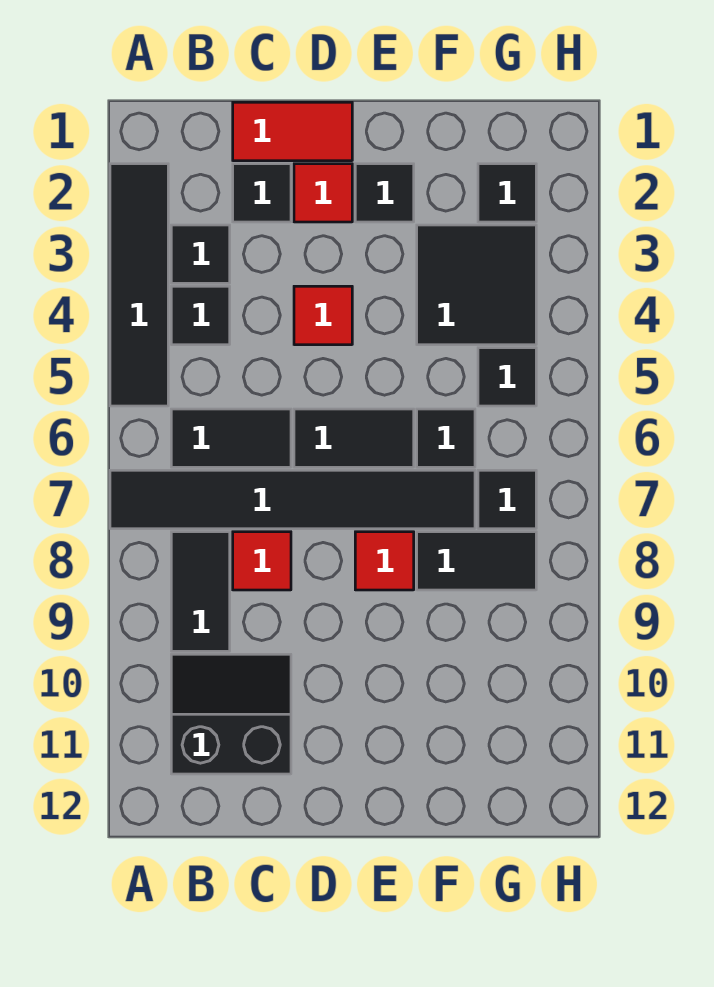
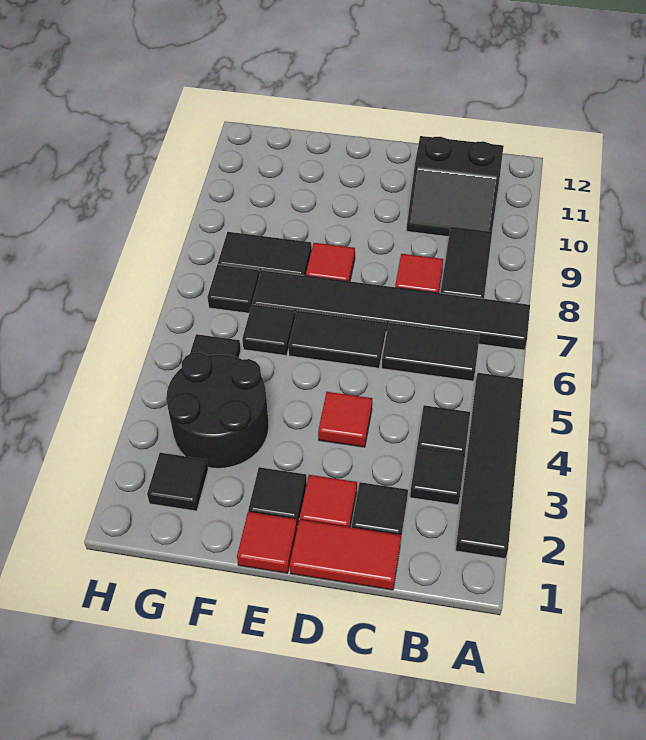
none -> red 1x1 tile [237,512,298,573]
black 2x2 tile [417,225,536,345] -> black 2x2 round brick [166,352,269,468]

